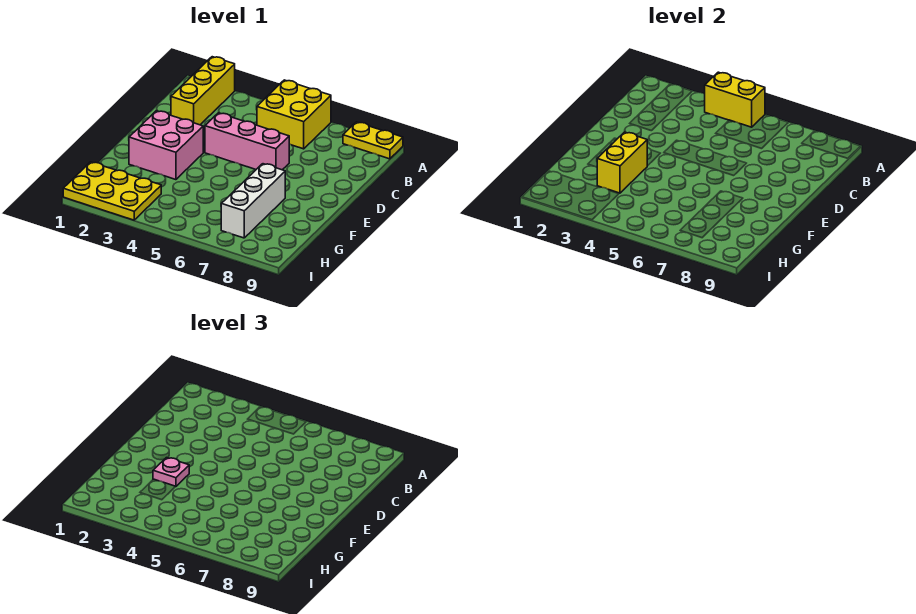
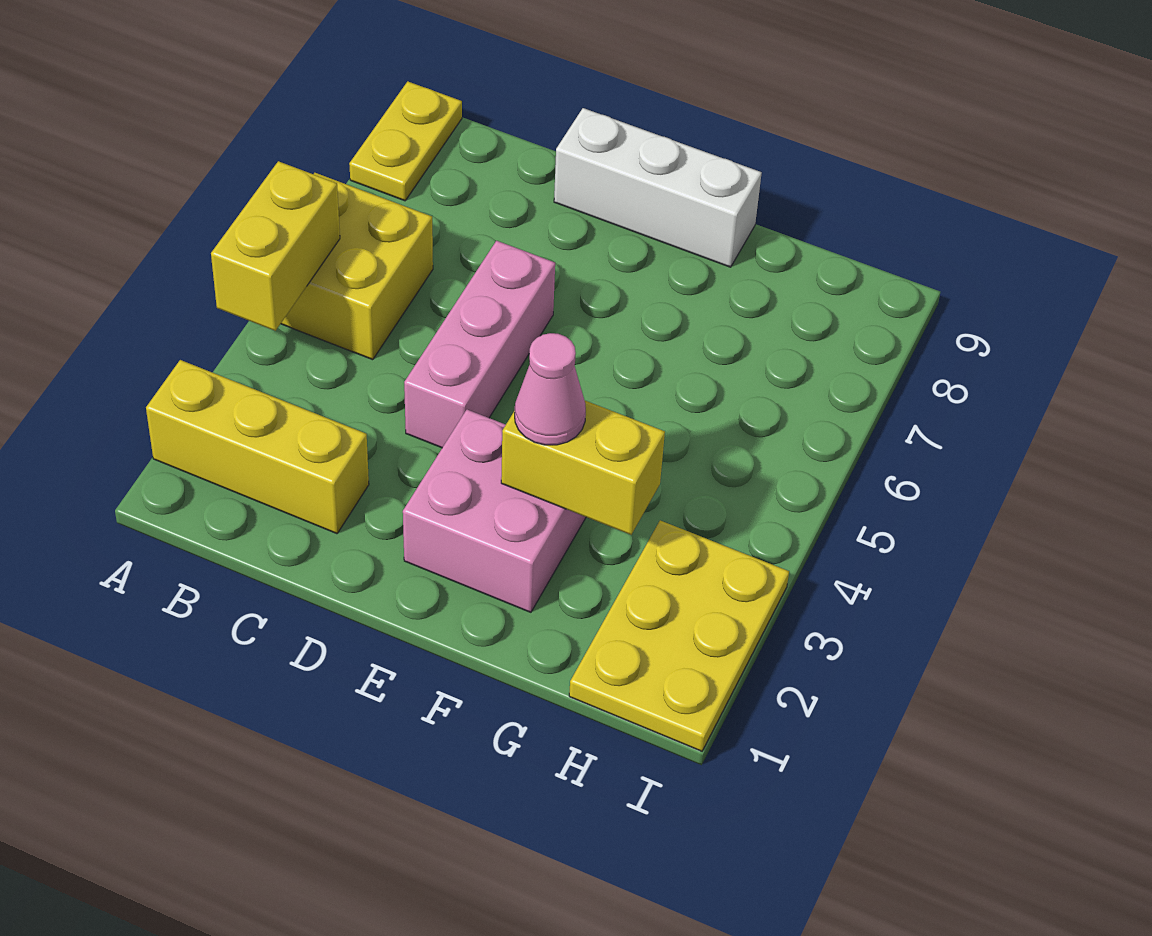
pink 1x1 plate [153,458,189,487] -> pink 1x1 cone [515,333,586,445]
white 1x3 brick [221,164,285,238] -> white 1x3 brick moved to [554,108,762,267]

